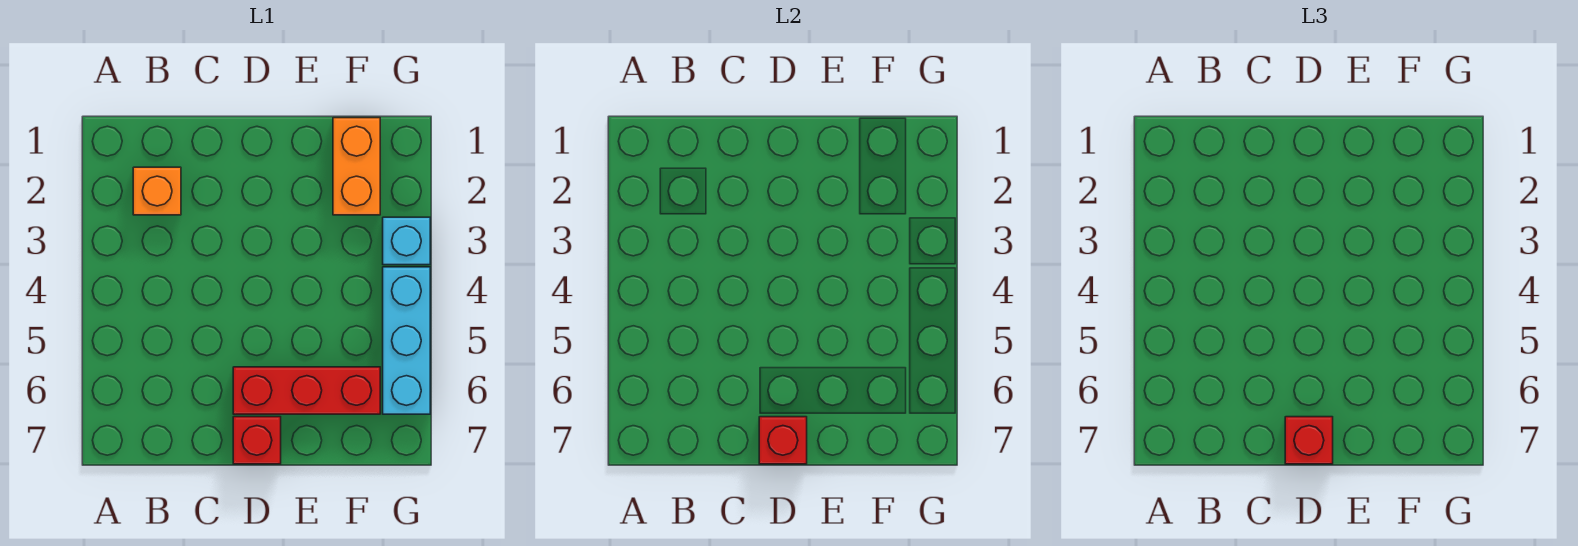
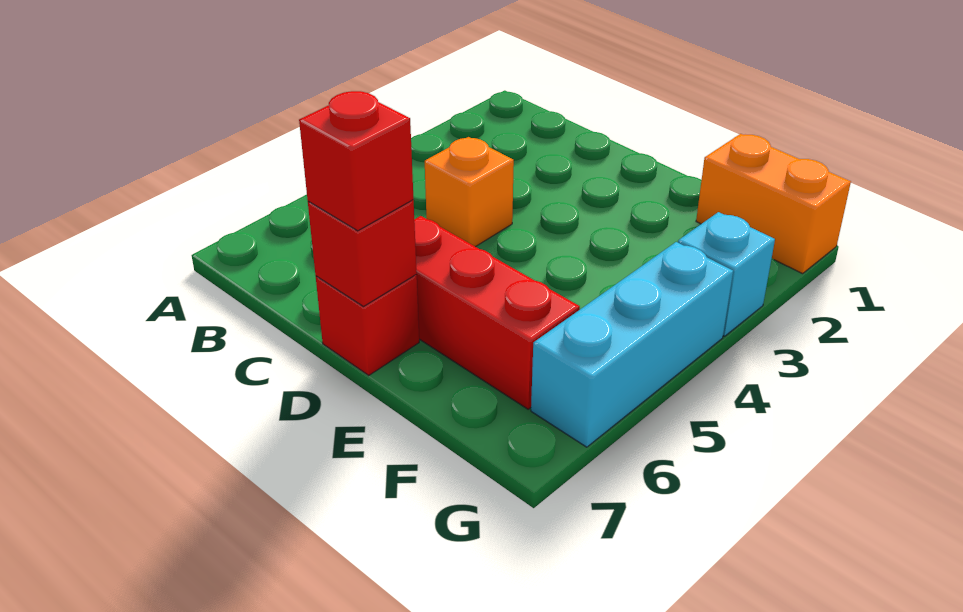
orange 1x1 brick [133,167,181,215] -> orange 1x1 brick moved to [425,137,514,247]
orange 1x2 brick [333,118,380,215] -> orange 1x2 brick turned to [696,134,851,274]

